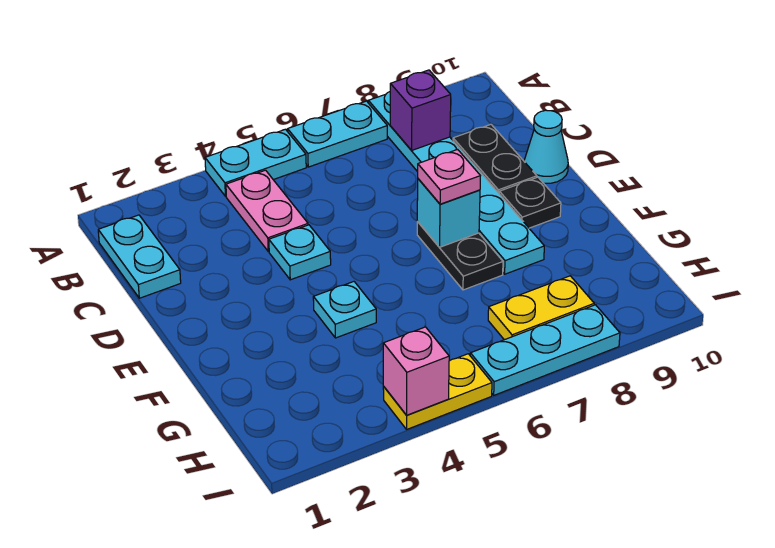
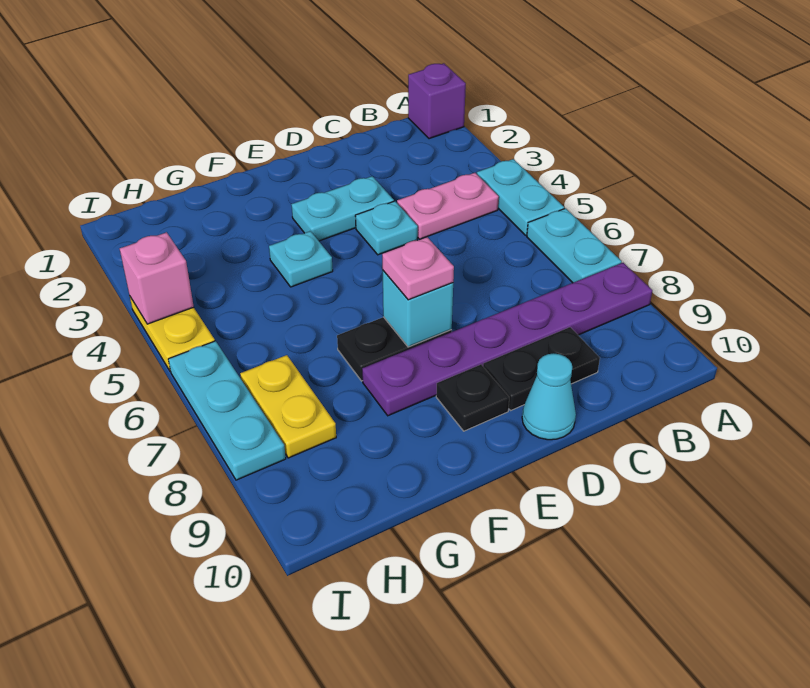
cyan 1x6 plate [368,92,544,274] -> purple 1x6 plate [362,263,652,416]
cyan 1x2 plate [98,215,181,298] -> cyan 1x2 plate moved to [291,176,394,241]
purple 1x1 brick [390,70,451,150] -> purple 1x1 brick moved to [408,63,466,139]

